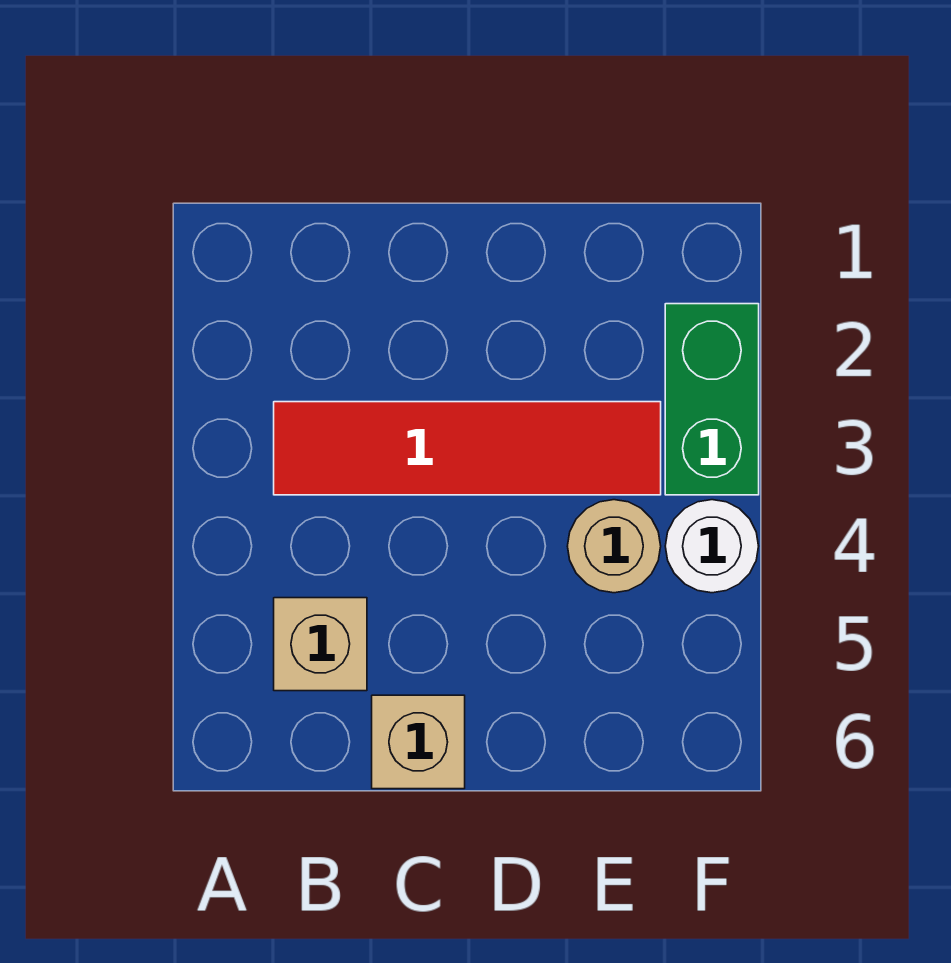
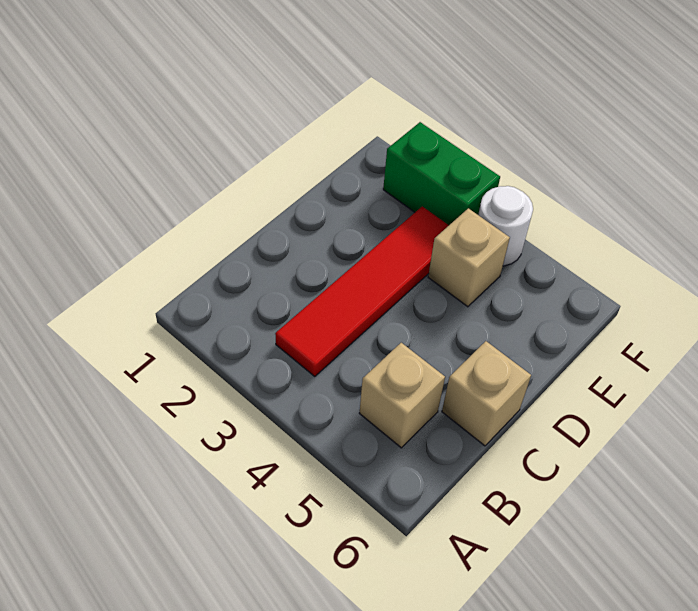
tan 1x1 round brick [567,500,661,593] -> tan 1x1 brick [428,208,510,307]

